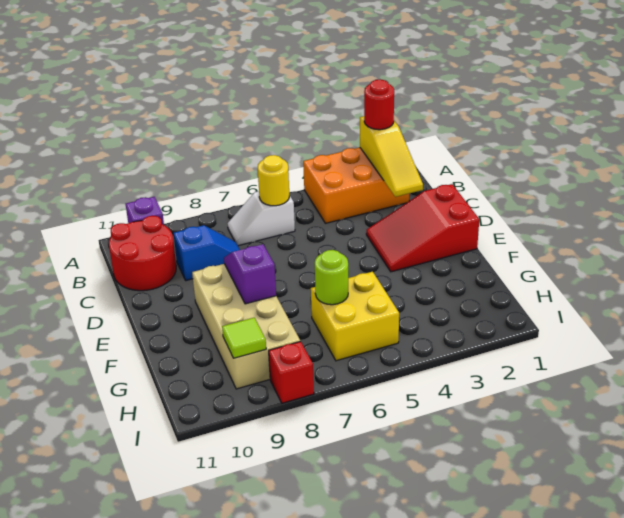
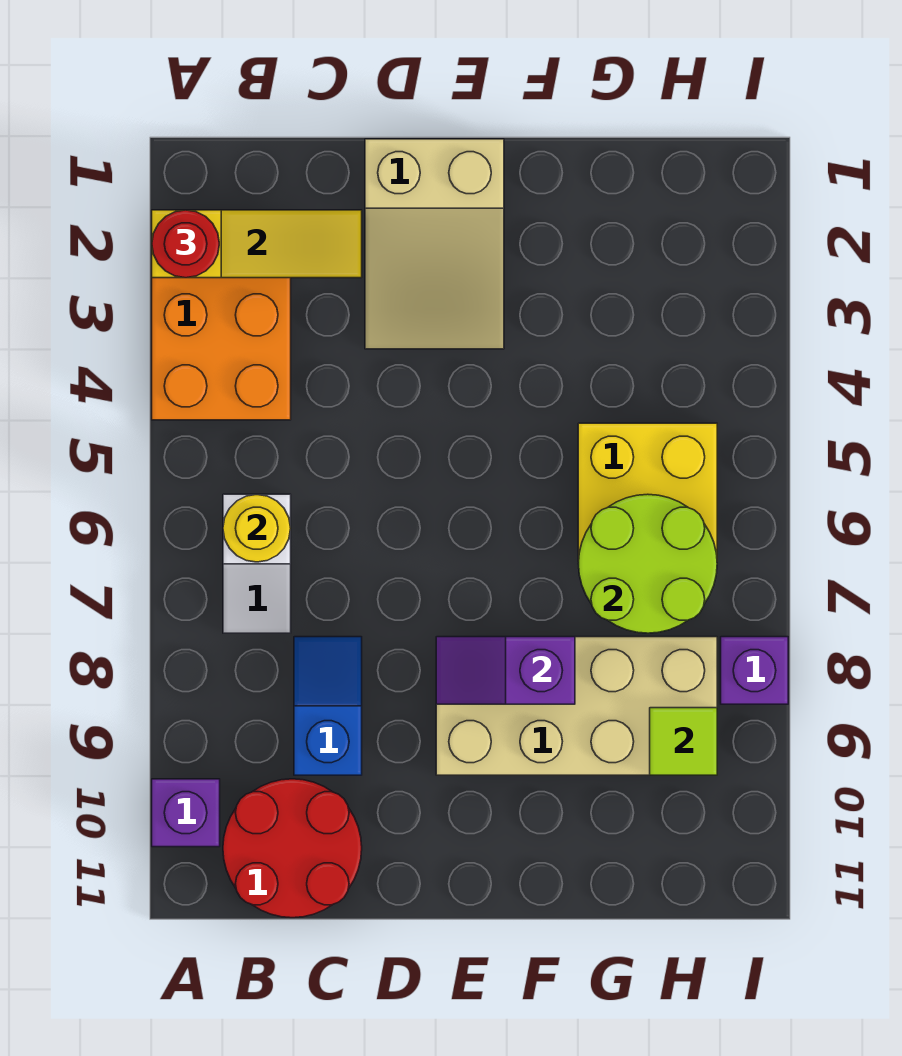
red 2x3 slope [366,184,479,272] -> tan 2x3 slope [365,139,504,349]
lime 1x1 round brick [315,250,348,305] -> lime 2x2 round brick [578,494,717,633]
red 1x1 brick [269,341,314,403] -> purple 1x1 brick [721,637,788,704]

